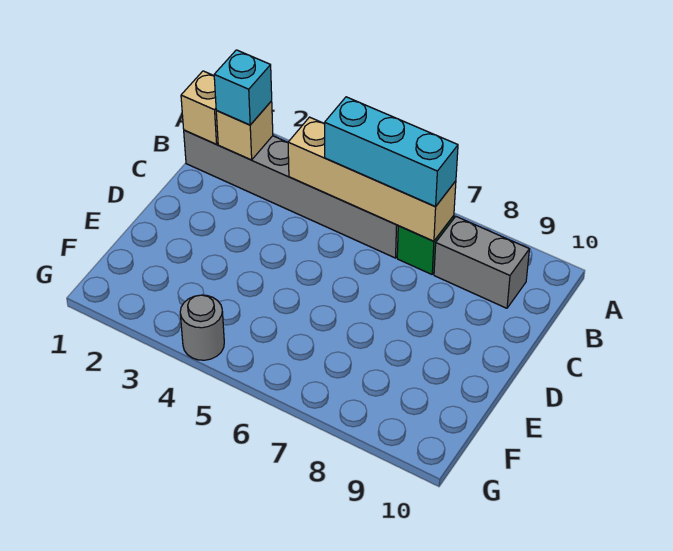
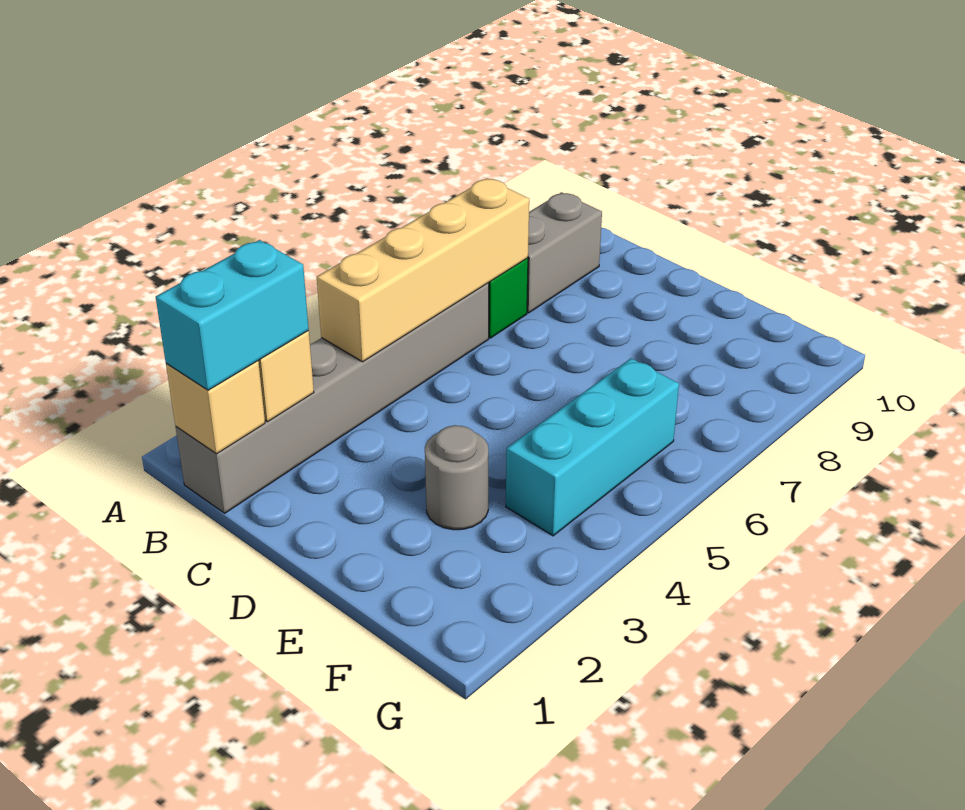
cyan 1x1 brick [214,50,272,125] -> cyan 1x2 brick [156,240,309,390]
cyan 1x3 brick [325,97,458,206] -> cyan 1x3 brick moved to [506,358,679,536]
grey 1x1 round brick [180,295,224,360] -> grey 1x1 round brick moved to [425,425,488,530]

